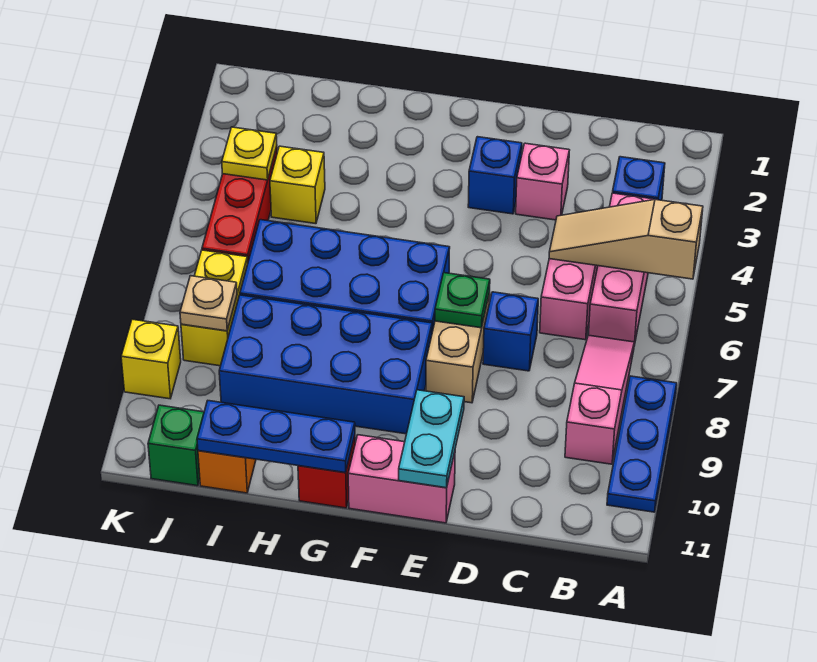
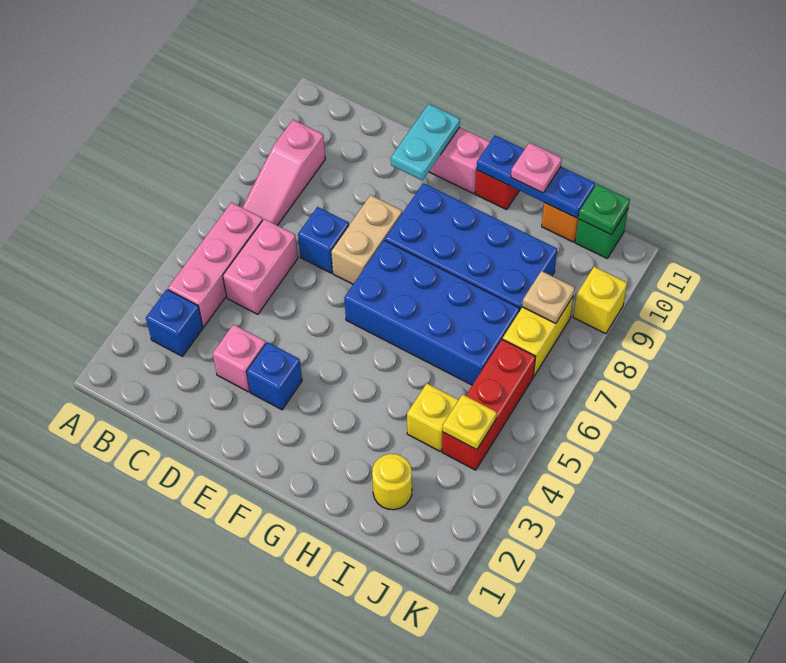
tan 1x3 slope [549,199,703,279] -> none
blue 1x3 plate [607,376,677,512] -> none
green 1x1 plate [435,273,490,328] -> green 1x1 plate moved to [579,184,630,234]
none -> pink 1x1 plate [511,143,562,193]
none -> yellow 1x1 round brick [372,454,412,510]

